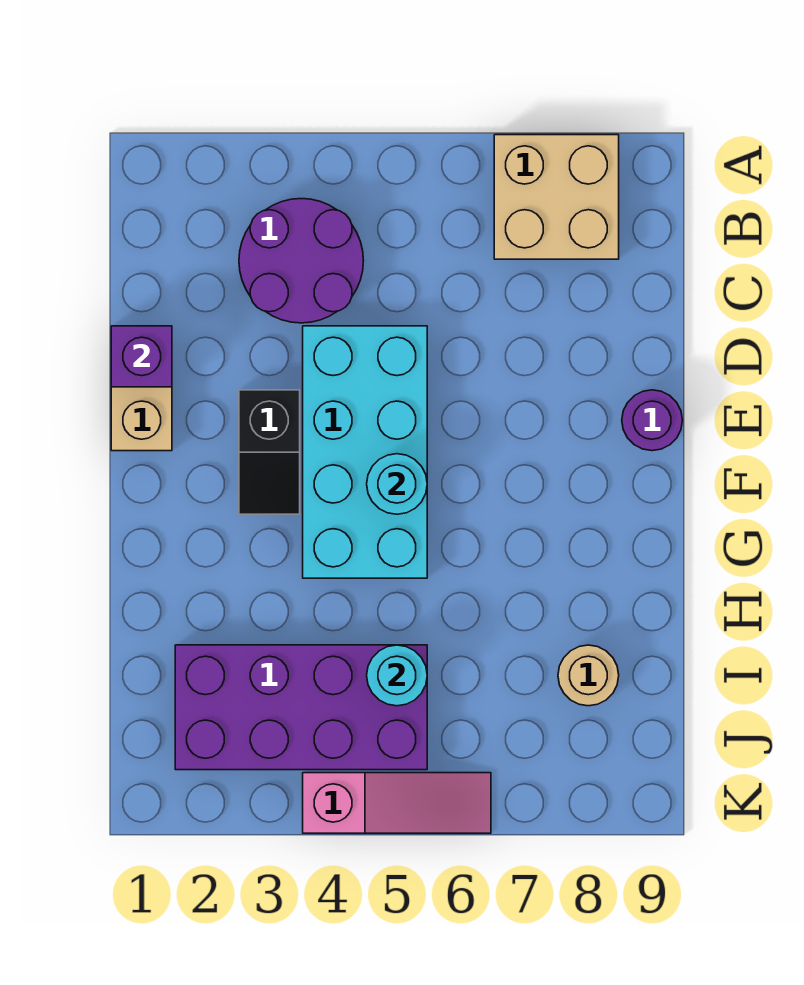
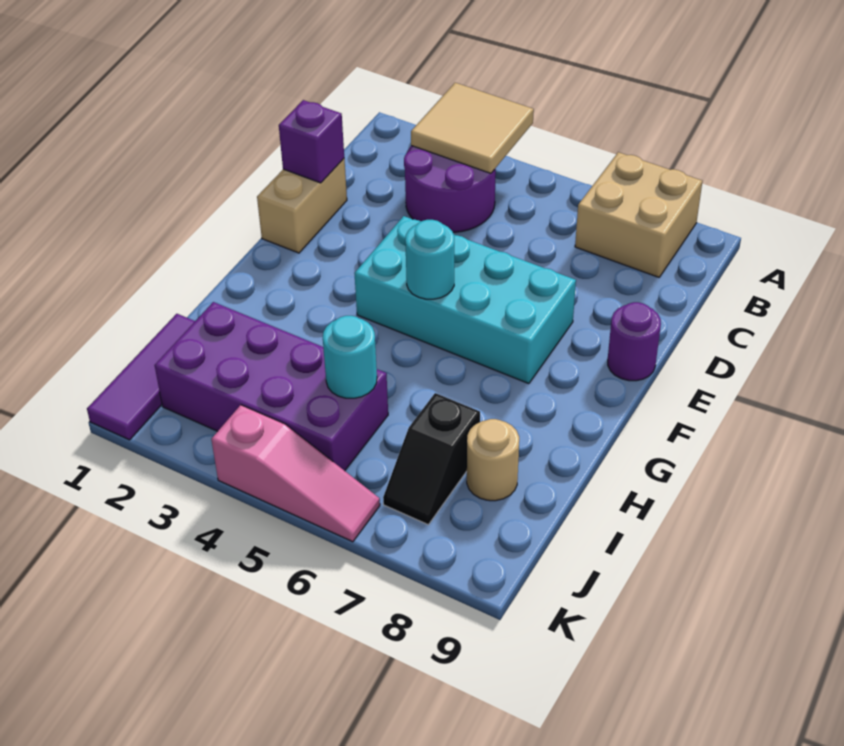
none -> tan 2x2 tile [411,83,534,173]
cyan 2x4 brick [303,326,427,578] -> cyan 2x4 brick turned to [354,216,576,384]
black 1x2 slope [239,390,300,514] -> black 1x2 slope moved to [383,393,480,525]
none -> purple 1x3 tile [87,314,195,440]

